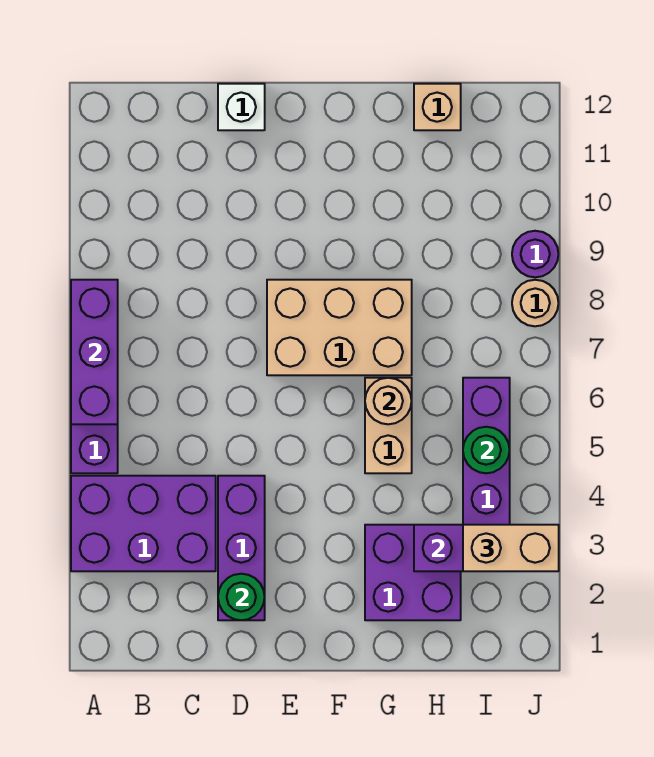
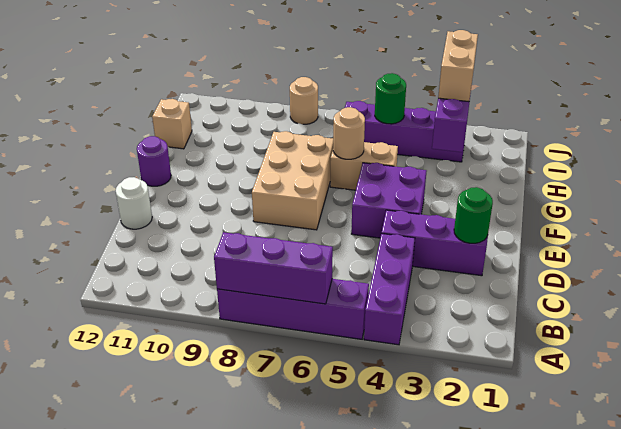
purple 2x3 brick [71,476,216,571] -> purple 1x3 brick [364,234,415,345]
white 1x1 brick [218,84,265,130] -> white 1x1 round brick [116,177,152,229]
purple 2x2 brick [365,525,461,620] -> purple 2x2 brick moved to [351,163,426,238]
purple 1x1 round brick [512,231,558,277] -> purple 1x1 round brick moved to [137,136,171,186]

